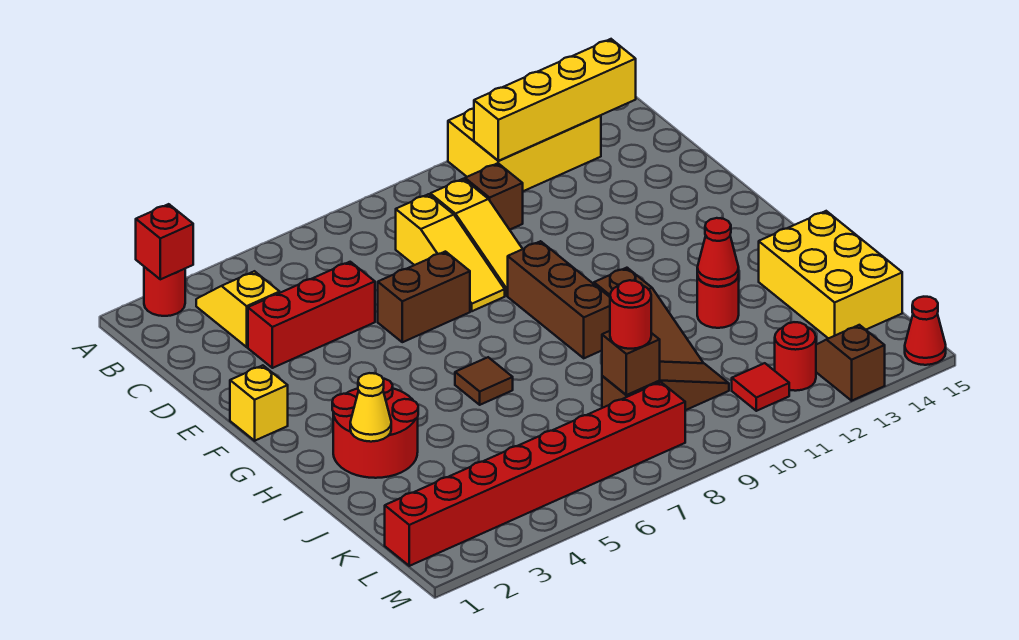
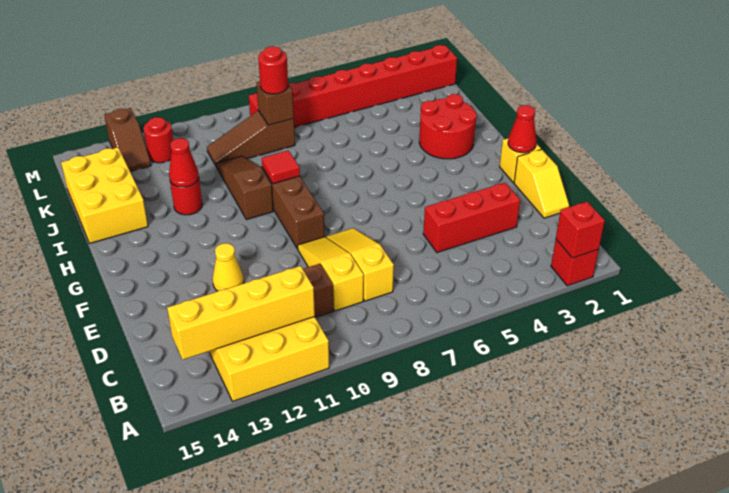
red 1x1 round brick [144,267,185,316] -> red 1x1 brick [551,240,599,286]
yellow 1x2 slope [196,271,280,347] -> yellow 1x2 slope moved to [514,149,569,218]
brown 1x2 brick [378,252,470,342] -> none
brown 1x1 tile [455,357,513,405] -> none
yellow 1x1 cone [350,373,391,442] -> yellow 1x1 cone moved to [212,243,244,291]
red 1x1 tile [732,363,789,411] -> red 1x1 tile moved to [262,150,300,184]
red 1x1 cone [905,297,946,365] -> red 1x1 cone moved to [508,105,537,153]

